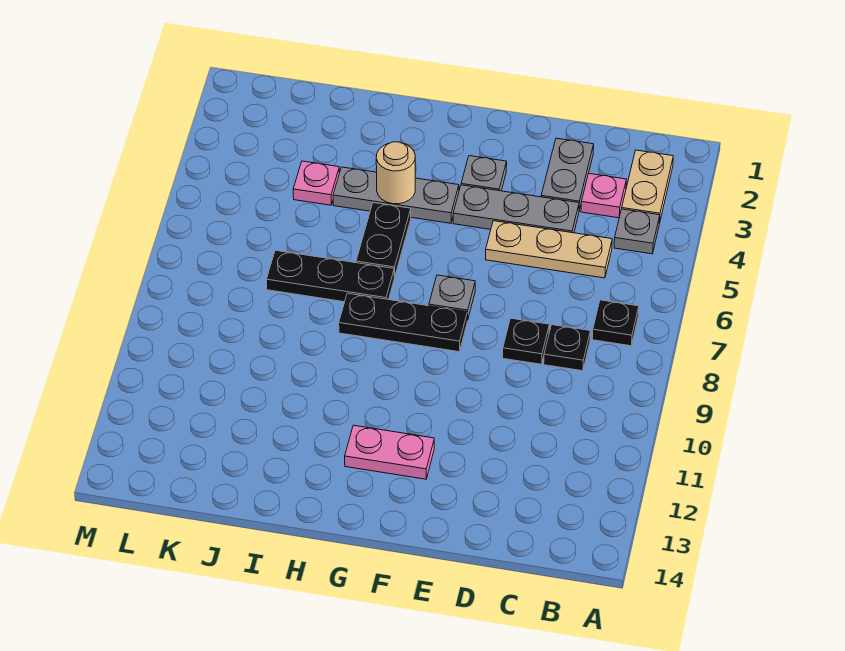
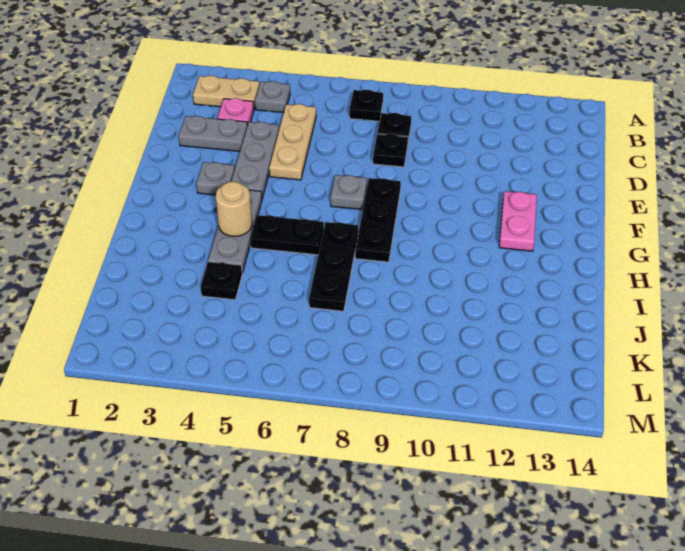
pink 1x1 plate [293,161,339,205] -> black 1x1 plate [201,262,242,300]

